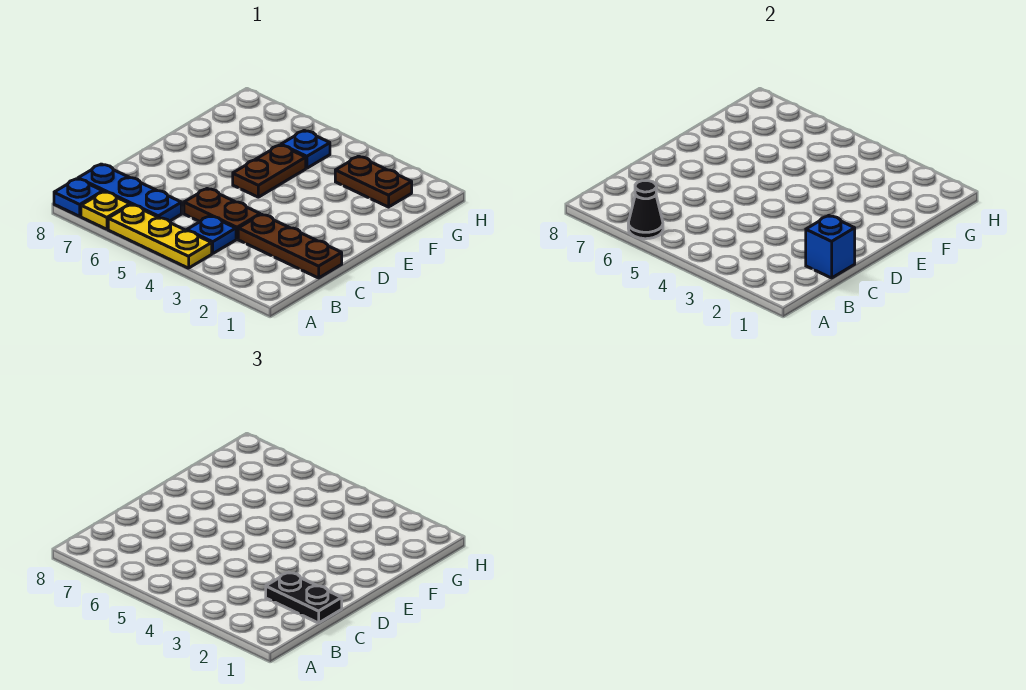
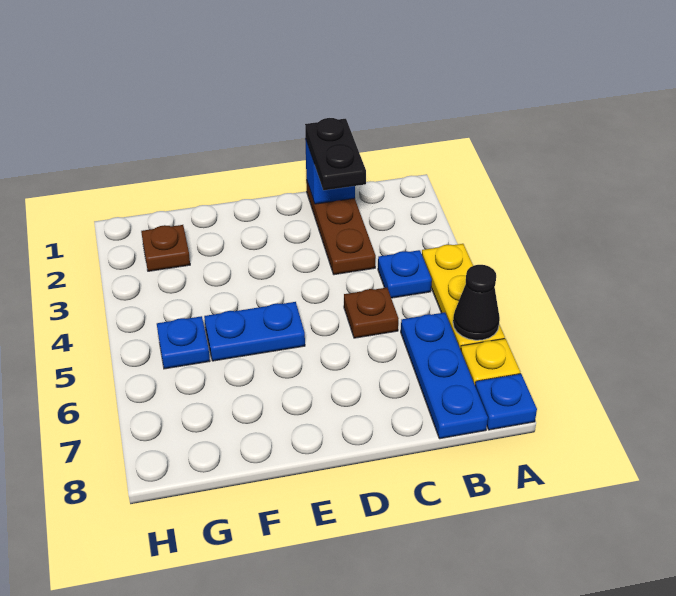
brown 1x2 plate [184,189,260,239] -> brown 1x1 plate [344,288,398,338]
brown 1x2 plate [233,145,306,197] -> blue 1x2 plate [204,302,305,361]
brown 1x2 plate [335,156,412,207] -> brown 1x1 plate [141,225,190,271]

